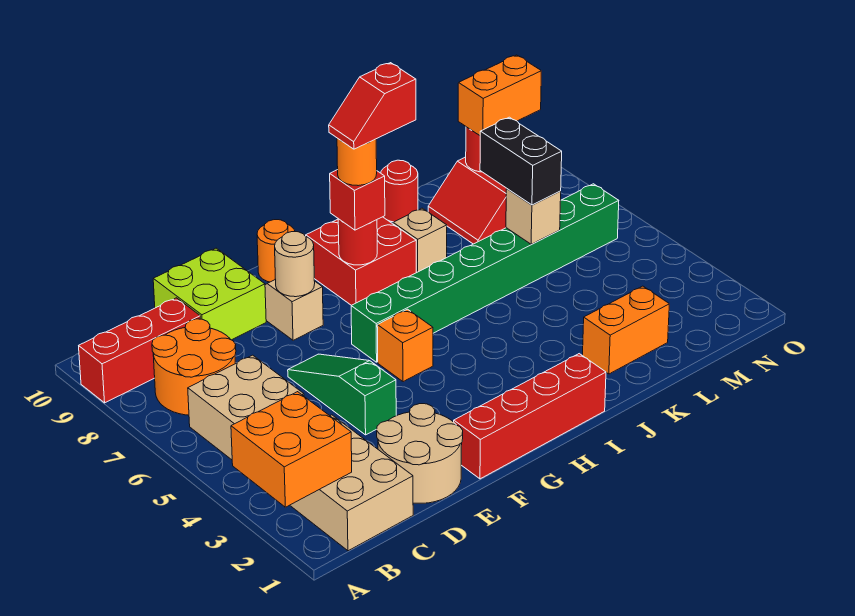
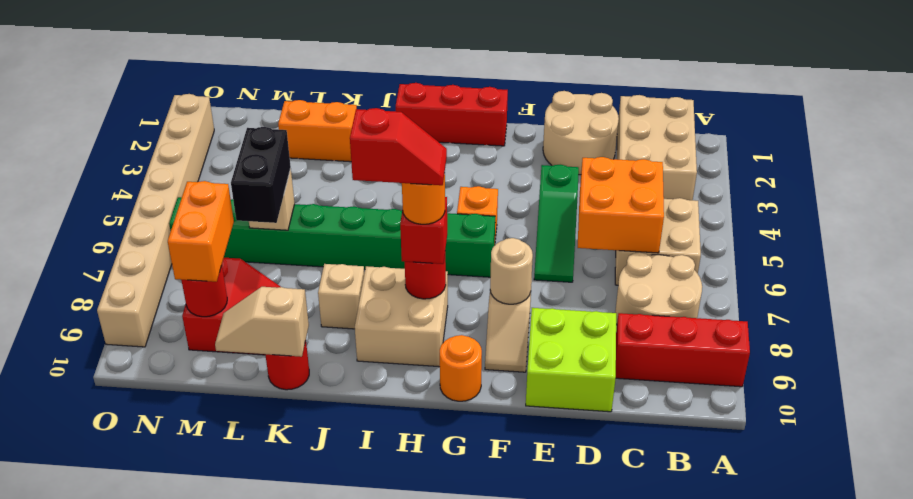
orange 2x2 brick [231,392,352,507] -> orange 2x2 brick moved to [578,157,664,253]
orange 2x2 round brick [152,319,236,415] -> tan 2x2 round brick [615,252,702,324]
red 1x4 brick [454,354,606,479] -> red 1x3 brick [396,83,508,146]
red 2x2 brick [306,217,416,305] -> tan 2x2 brick [355,266,448,367]
none -> tan 1x2 slope [215,287,309,357]
orange 1x2 brick [458,55,541,135] -> orange 1x2 brick turned to [168,181,234,282]
none -> tan 1x8 brick [97,94,214,347]

